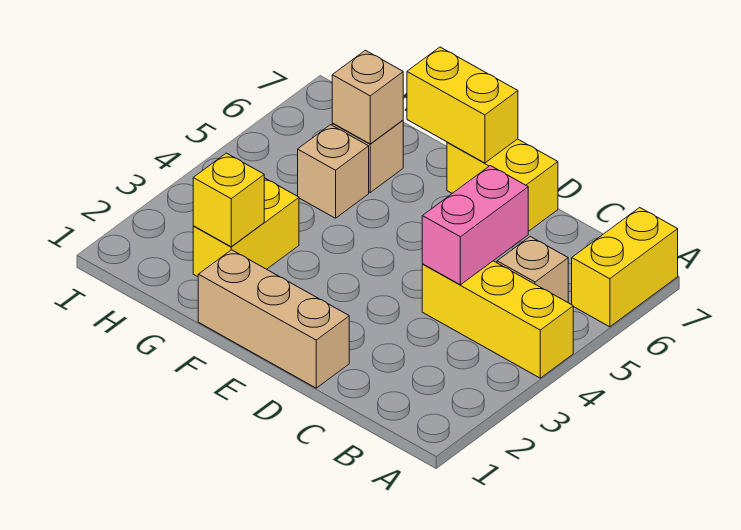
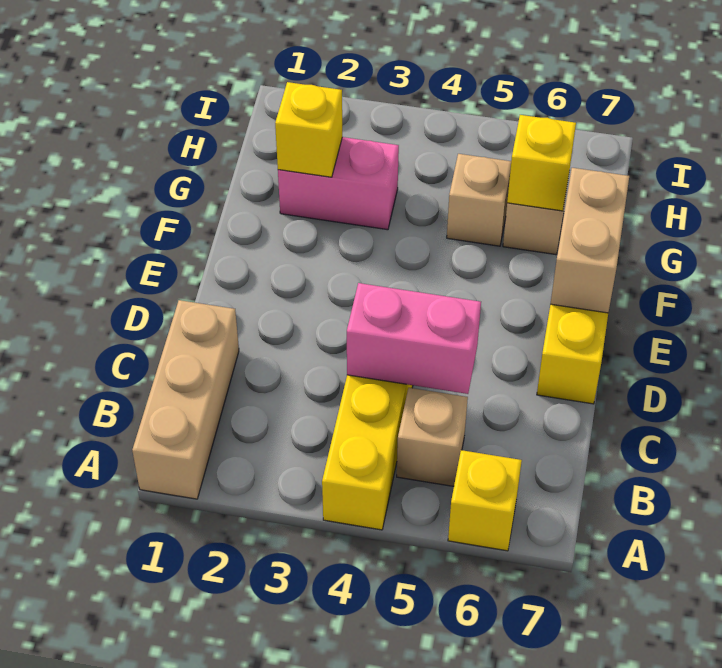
yellow 1x2 brick [572,207,678,327] -> yellow 1x1 brick [448,450,522,551]
tan 1x3 brick [198,250,349,388] -> tan 1x3 brick moved to [132,300,239,499]
yellow 1x2 brick [407,47,518,163] -> tan 1x2 brick [551,168,629,313]
yellow 1x2 brick [193,178,299,277] -> pink 1x2 brick [278,137,399,230]
tan 1x1 brick [332,50,403,144] -> yellow 1x1 brick [507,115,576,211]

